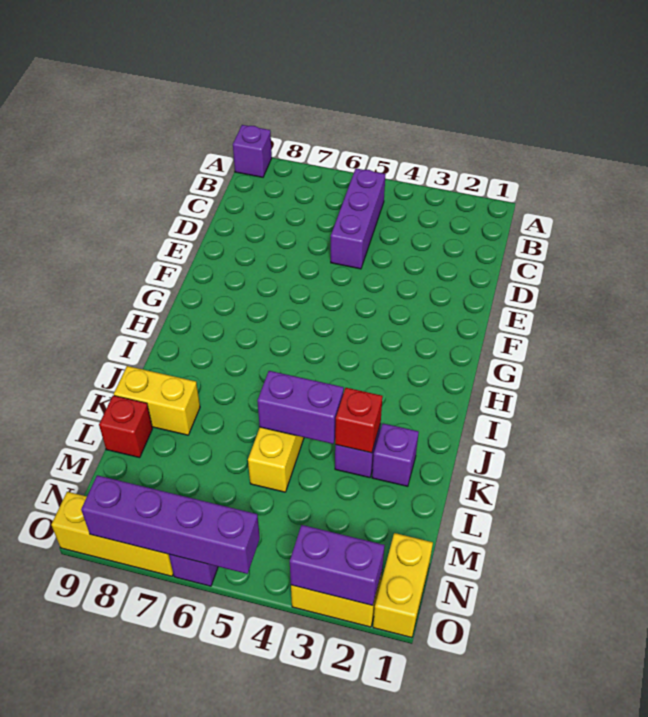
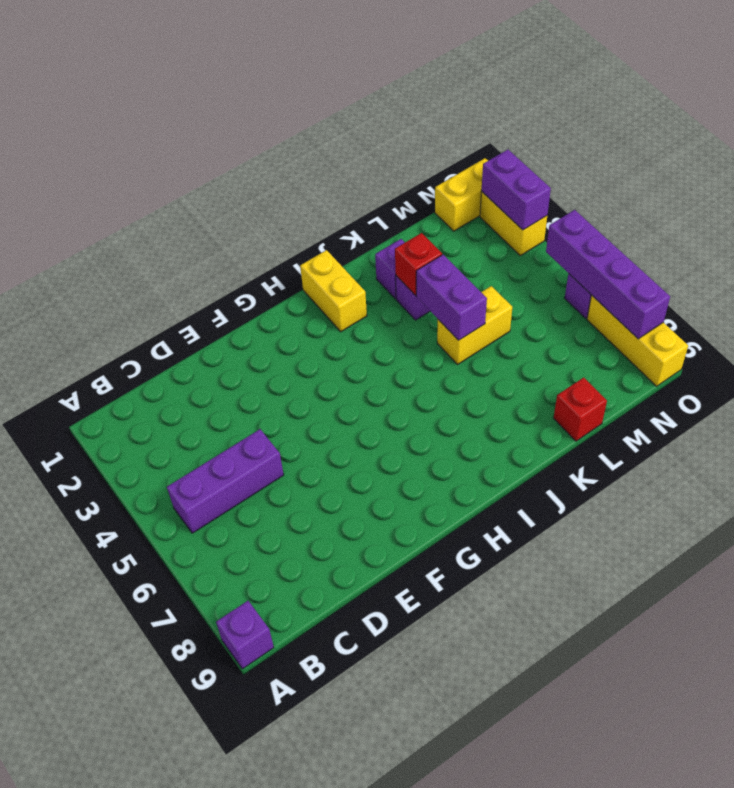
yellow 1x2 brick [114,366,200,435] -> yellow 1x2 brick moved to [300,250,367,332]

